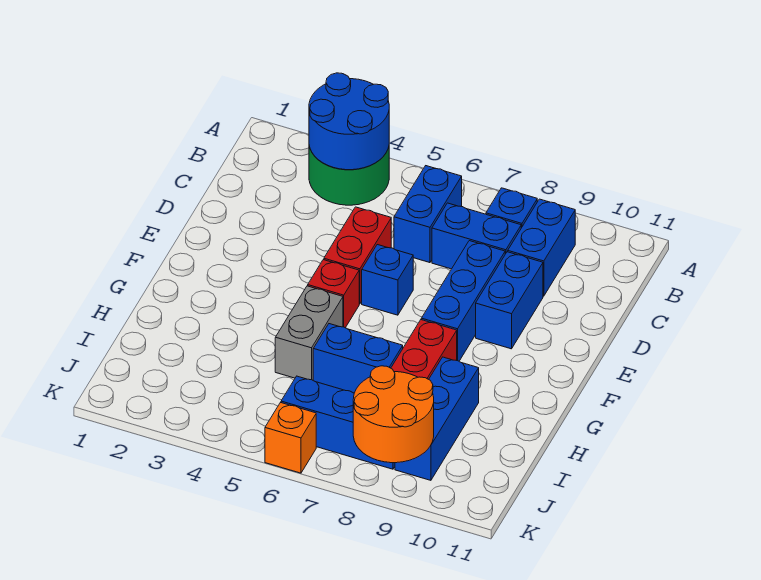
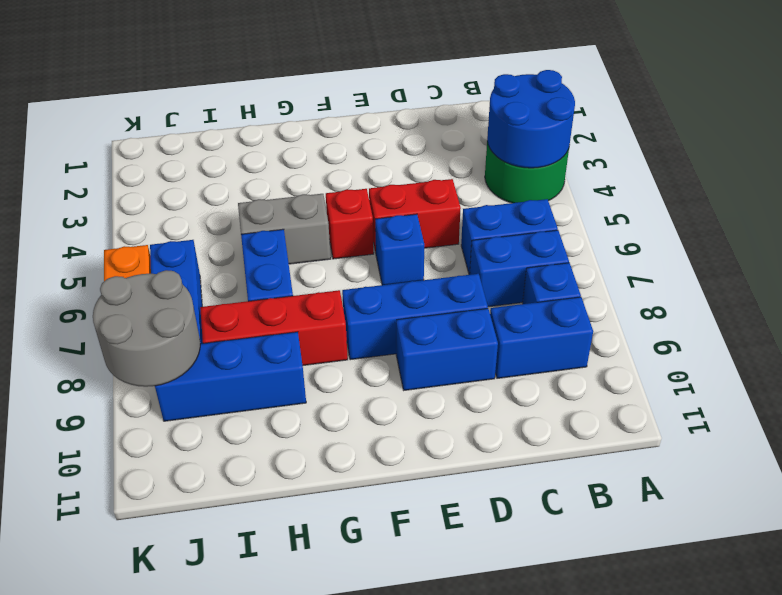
blue 1x2 brick [432,203,521,269] -> blue 1x2 brick turned to [470,230,569,307]
orange 2x2 round brick [353,366,434,463] -> grey 2x2 round brick [93,270,201,387]

